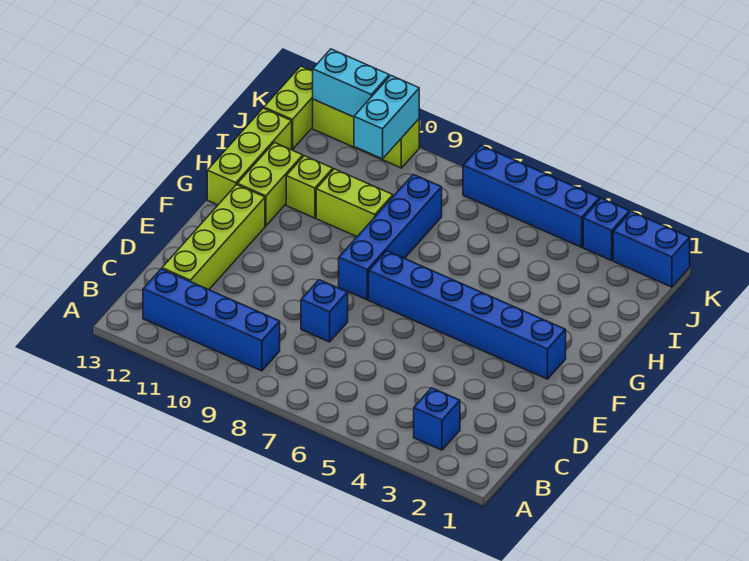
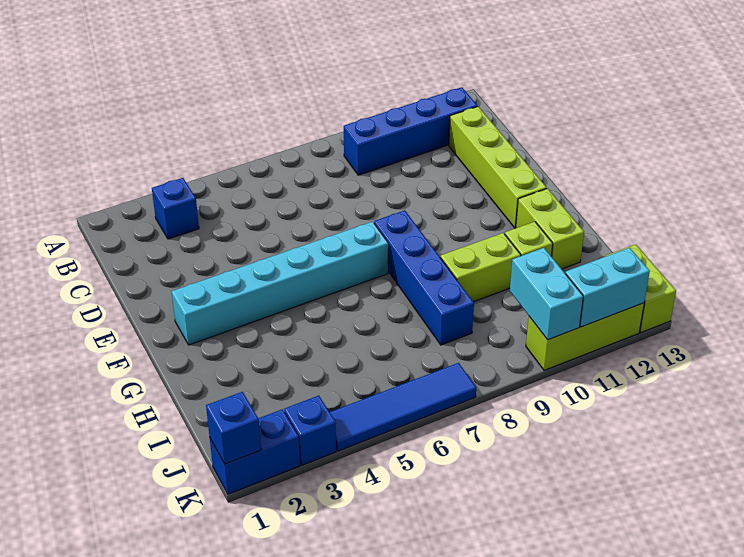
blue 1x1 brick [301,280,348,342] -> blue 1x1 brick moved to [206,392,261,464]
blue 1x6 brick [369,251,566,379] -> cyan 1x6 brick [171,222,388,345]
lime 1x3 brick [207,108,292,205] -> none
blue 1x4 brick [463,146,600,247] -> blue 1x4 tile [330,363,476,451]

